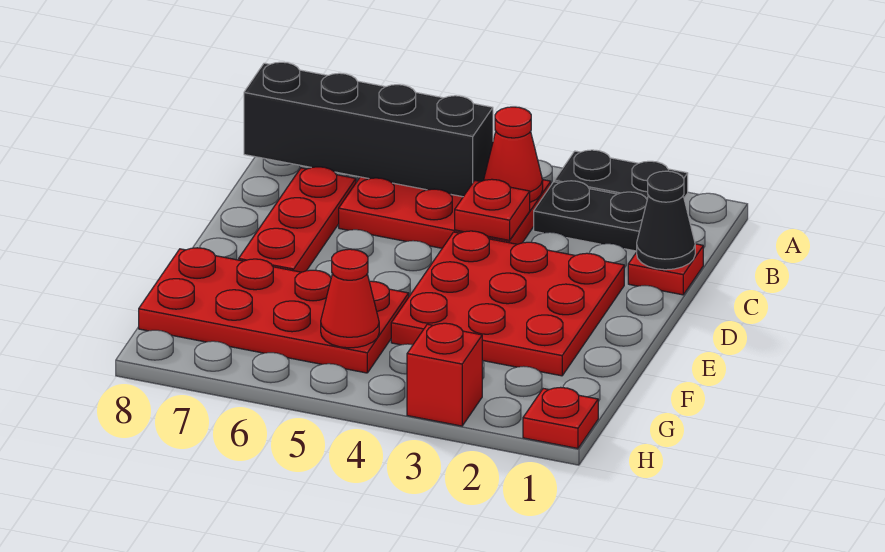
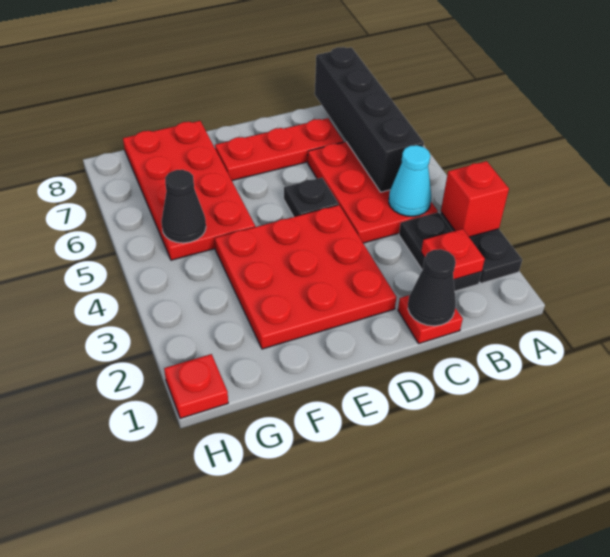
red 1x1 cone [484,107,543,202] -> cyan 1x1 cone [389,145,431,216]
red 1x1 plate [455,179,530,240] -> red 1x1 plate moved to [421,229,485,280]
none -> black 1x1 plate [284,178,339,217]
red 1x1 cone [321,249,379,348] -> black 1x1 cone [161,170,206,243]
red 1x1 brick [407,323,482,426] -> red 1x1 brick moved to [441,161,509,237]

